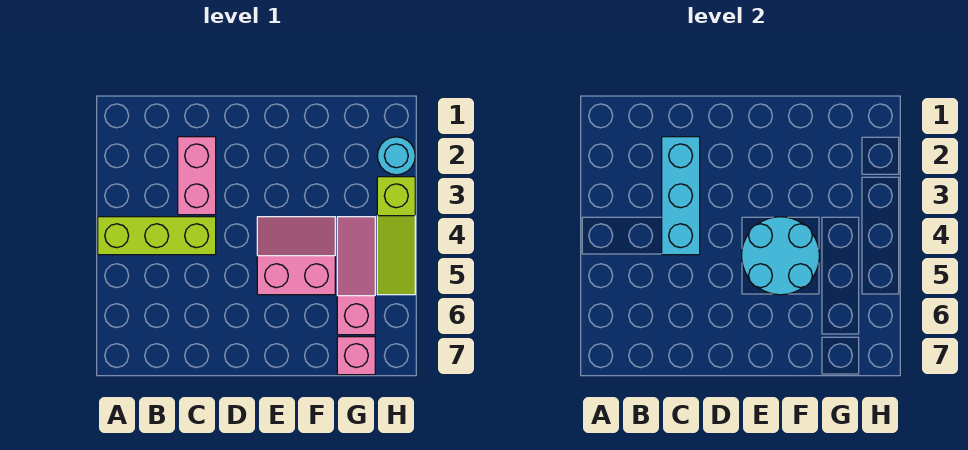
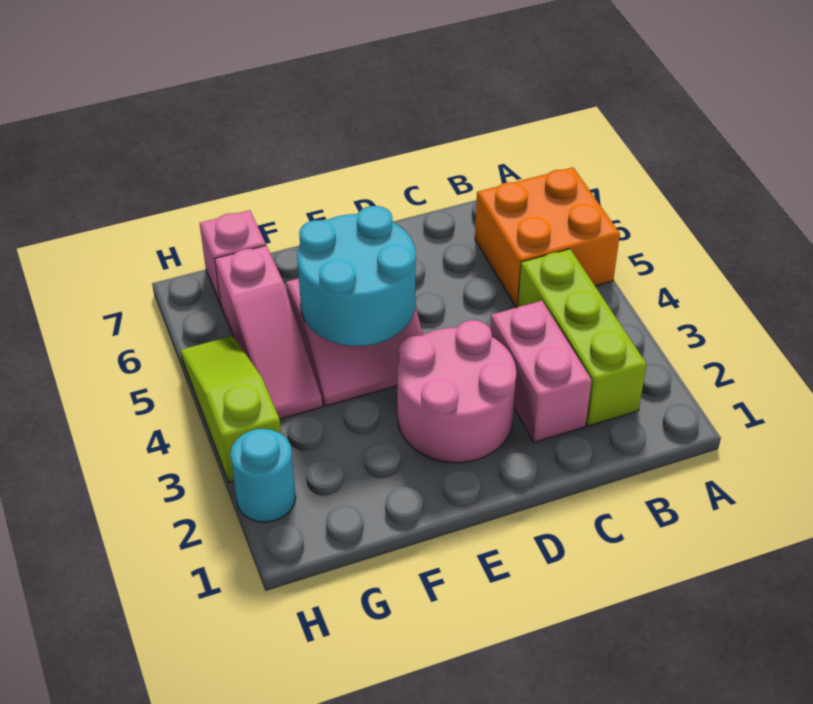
lime 1x3 brick [98,217,216,255] -> lime 1x3 brick turned to [518,249,647,426]
none -> orange 2x2 brick [475,167,620,308]
cyan 1x3 brick [662,137,700,255] -> none
none -> pink 2x2 round brick [397,320,516,463]

